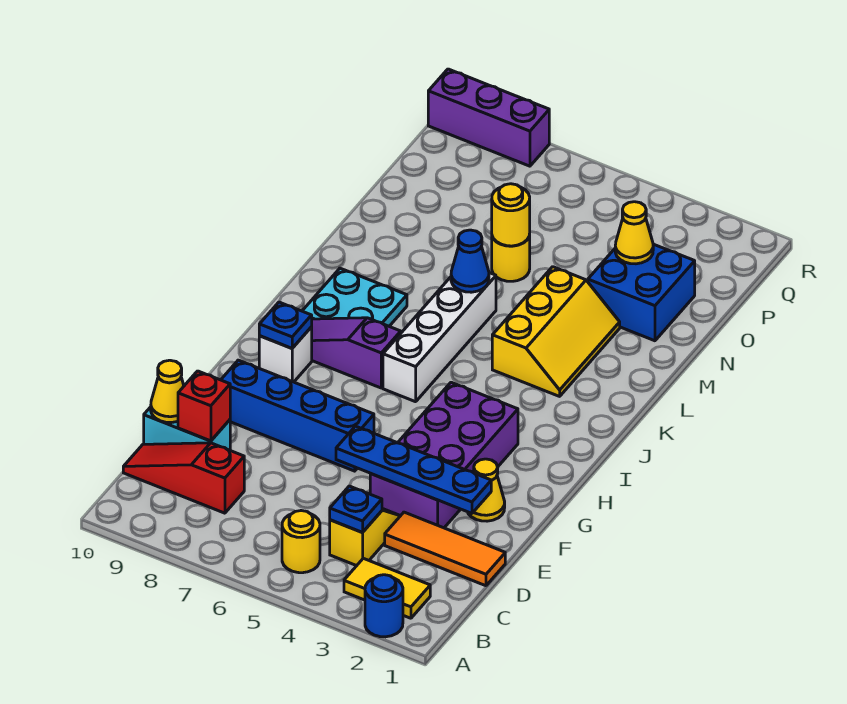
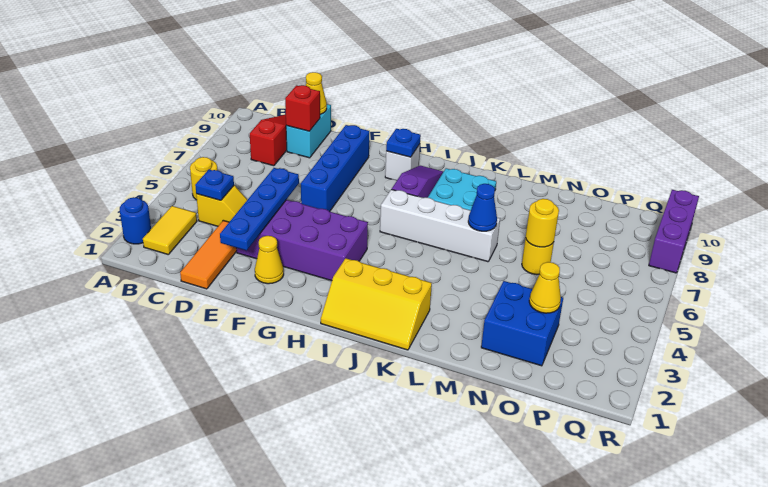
yellow 2x3 slope [492,267,620,396] -> yellow 2x3 slope moved to [321,258,432,350]

